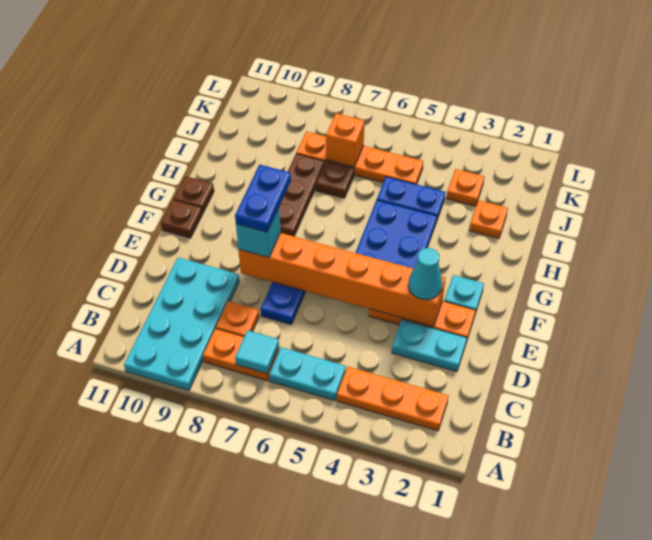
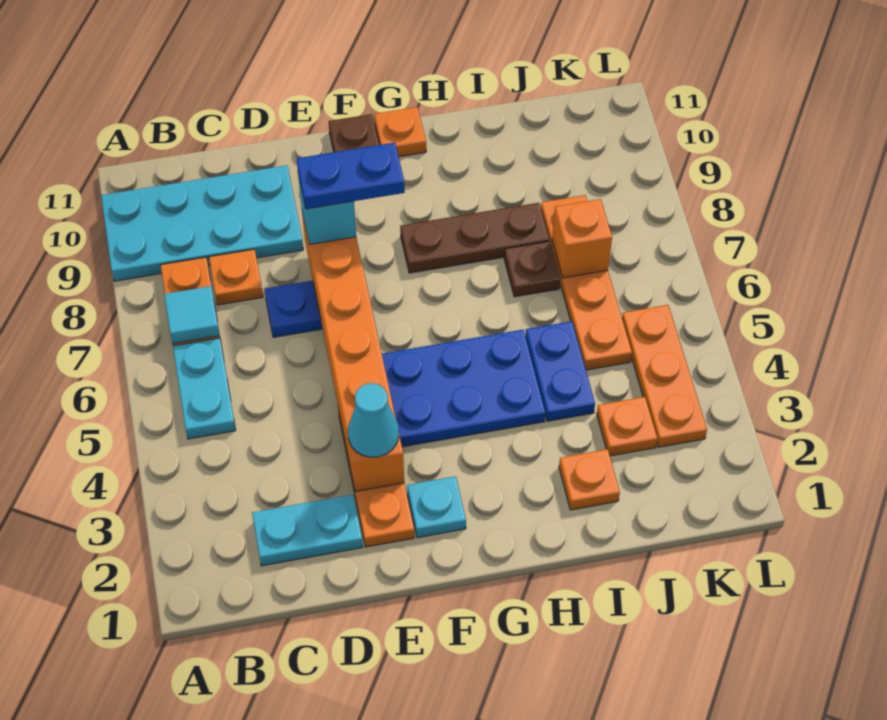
orange 1x3 plate [337,367,448,431] -> orange 1x3 plate moved to [622,305,707,447]
cyan 1x2 plate [392,320,467,372] -> cyan 1x2 plate turned to [252,495,363,566]
brown 1x1 plate [174,176,214,214] -> orange 1x1 plate [374,107,426,157]

